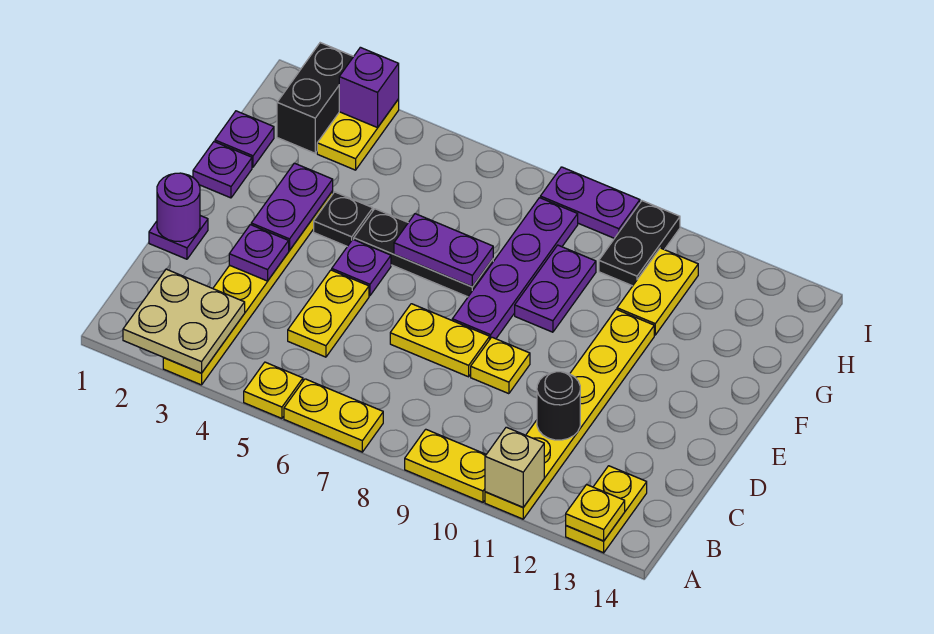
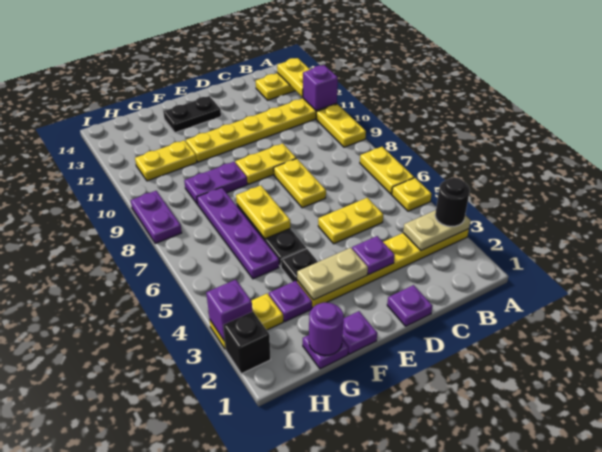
tan 2x2 plate [123,269,245,373] -> tan 1x2 plate [403,210,471,251]
tan 1x1 brick [485,427,544,507] -> purple 1x1 brick [303,65,338,111]
yellow 1x1 plate [566,484,625,541] -> yellow 1x2 plate [277,58,310,97]
black 1x1 round brick [537,372,580,440] -> black 1x1 round brick moved to [435,178,470,227]
purple 1x1 round brick [157,173,200,242] -> purple 1x1 round brick moved to [309,302,344,356]
yellow 1x1 plate [471,337,530,394] -> yellow 1x2 plate [235,143,296,184]
purple 1x2 plate [251,163,333,250] -> tan 1x2 plate [297,248,368,300]
purple 1x1 plate [332,239,391,296] -> purple 1x1 plate moved to [269,281,312,322]
purple 1x4 plate [452,198,578,339] -> purple 1x4 plate turned to [197,187,279,279]
purple 1x2 plate [394,214,493,287] -> yellow 1x2 plate [236,185,290,239]
black 1x2 brick [277,43,354,153] -> black 1x1 brick [223,311,271,374]
black 1x2 plate [599,201,680,286] -> black 1x2 plate moved to [163,96,221,133]

